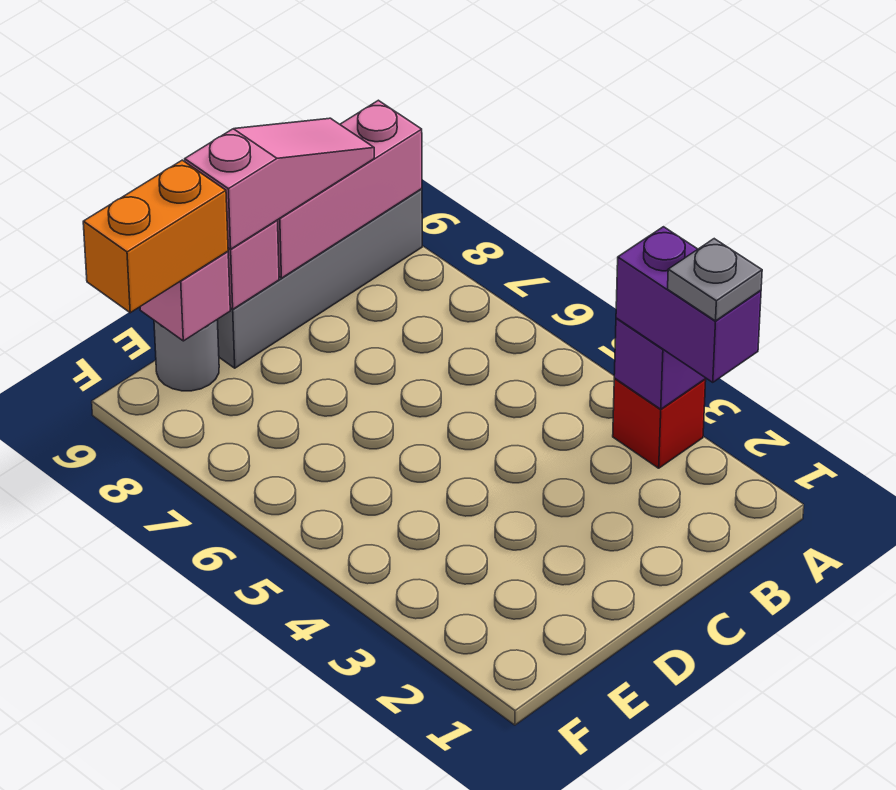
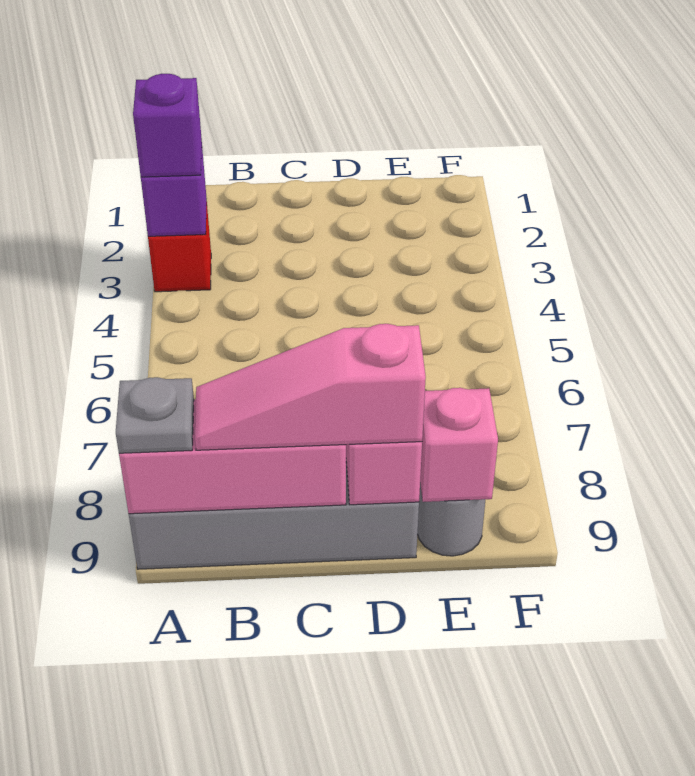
purple 1x2 brick [616,227,761,382] -> purple 1x1 brick [133,74,202,177]
grey 1x1 plate [668,239,762,321] -> grey 1x1 plate moved to [116,377,194,453]
orange 1x2 brick [83,160,228,313] -> none

